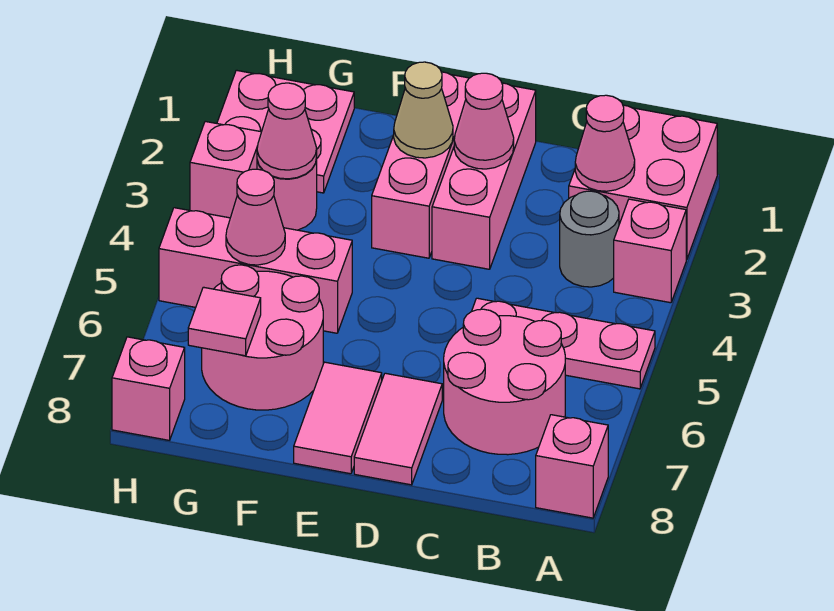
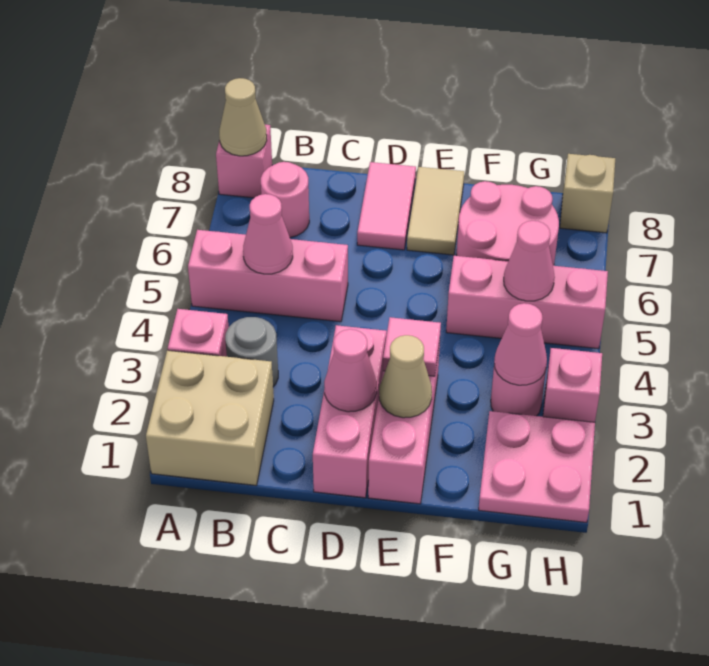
pink 2x2 brick [569,105,717,260] -> tan 2x2 brick [146,350,274,485]
pink 1x3 plate [472,298,655,389] -> pink 1x3 brick [188,230,348,322]
none -> tan 1x1 cone [219,78,267,156]
pink 1x1 cone [575,95,635,191] -> pink 1x1 cone moved to [243,194,293,274]
pink 2x2 round brick [444,309,565,455] -> pink 1x1 round brick [261,162,309,237]
pink 1x2 tile [294,362,382,474] -> tan 1x2 tile [407,167,464,255]
pink 1x1 tile [188,287,261,356] -> pink 1x1 tile moved to [383,317,441,376]
pink 1x1 brick [112,337,185,440] -> tan 1x1 brick [560,154,615,233]

